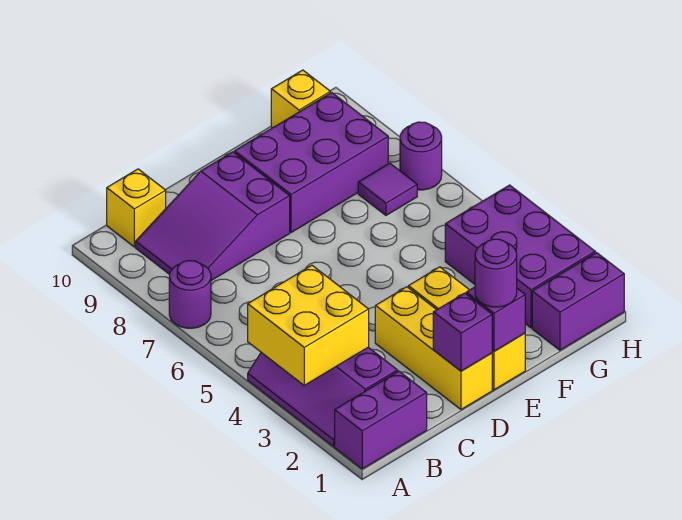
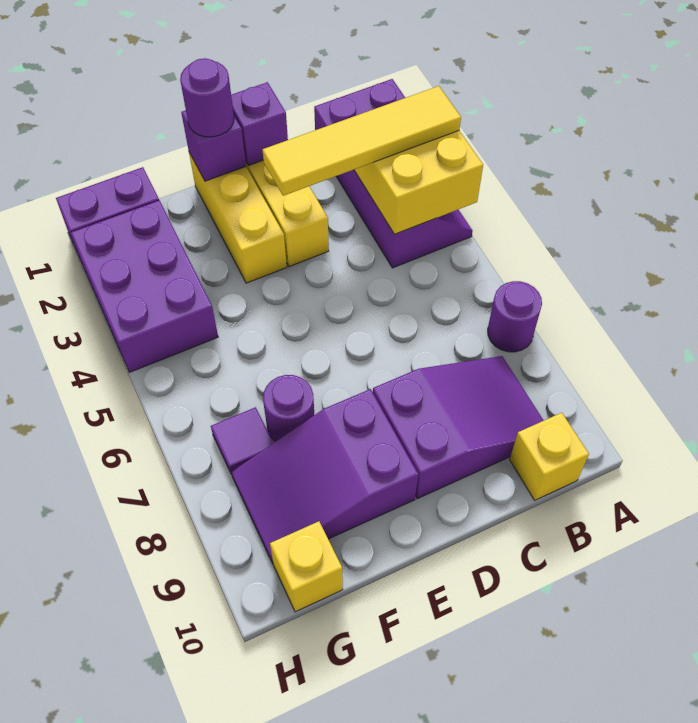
none -> yellow 1x4 tile [263,86,461,196]
purple 2x3 brick [235,93,388,233] -> purple 2x3 slope [231,389,418,563]
purple 1x1 round brick [400,122,442,190] -> purple 1x1 round brick moved to [263,375,314,442]

